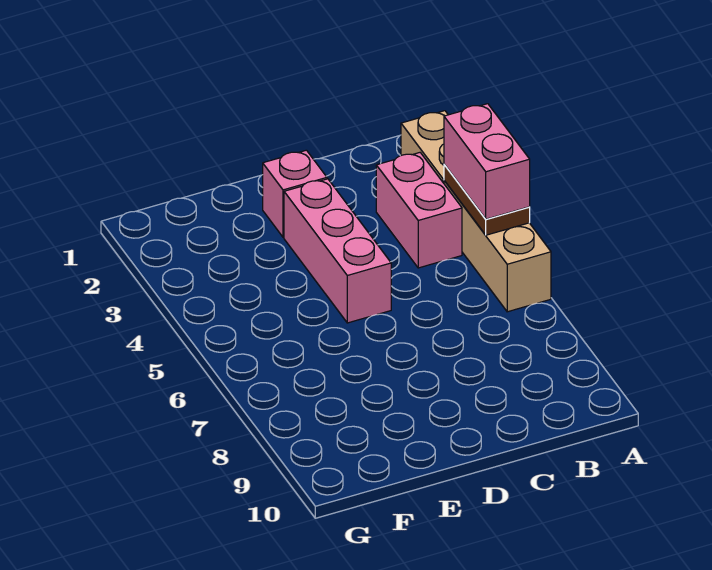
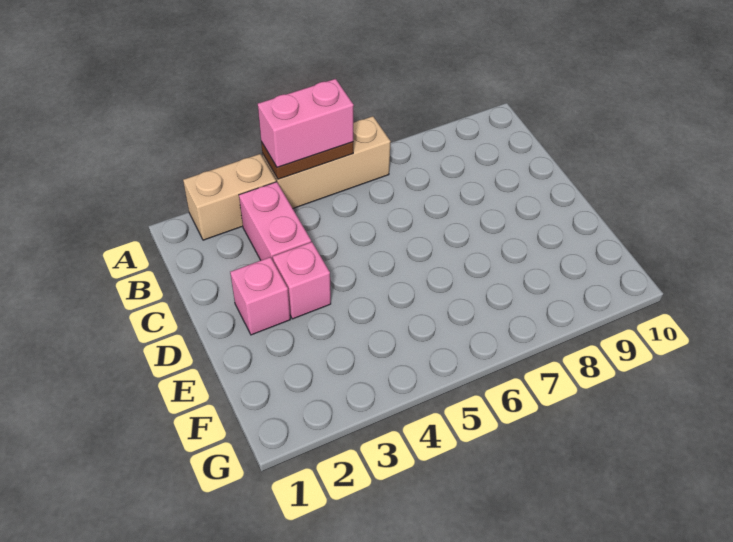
pink 1x2 brick [376,153,462,268] -> pink 1x2 brick turned to [239,182,311,260]
pink 1x3 brick [284,179,391,323] -> pink 1x1 brick [273,242,331,319]

